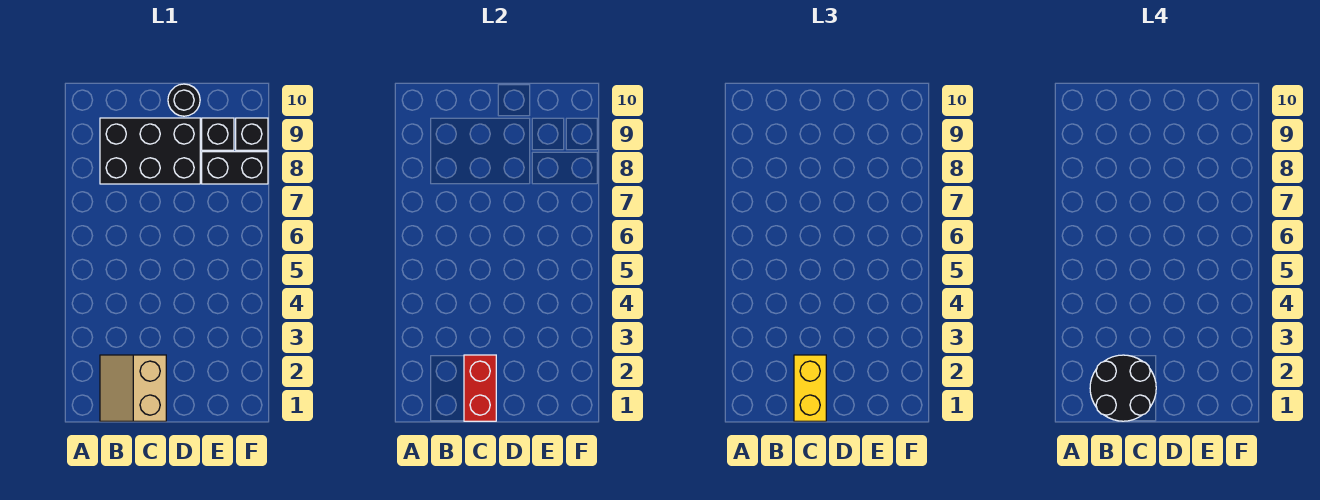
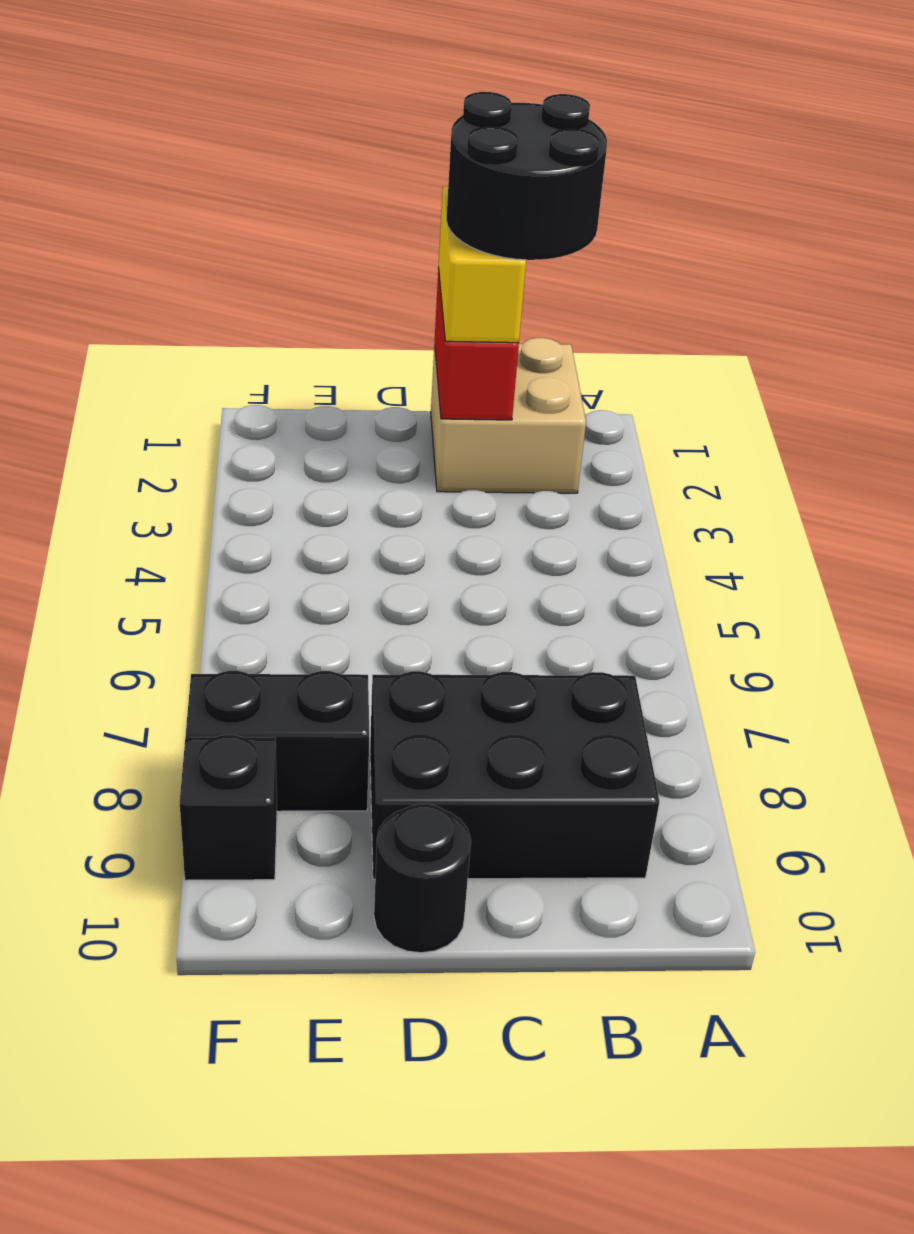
tan 2x2 slope [100,355,166,421] -> tan 2x2 brick [431,338,586,493]
black 1x1 brick [202,118,234,150] -> none

